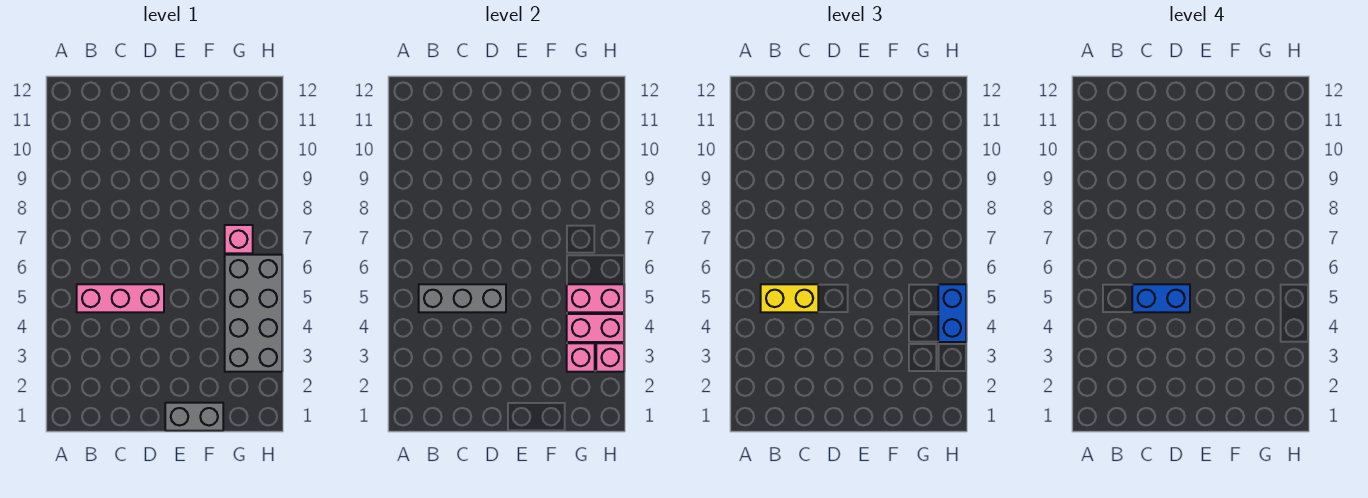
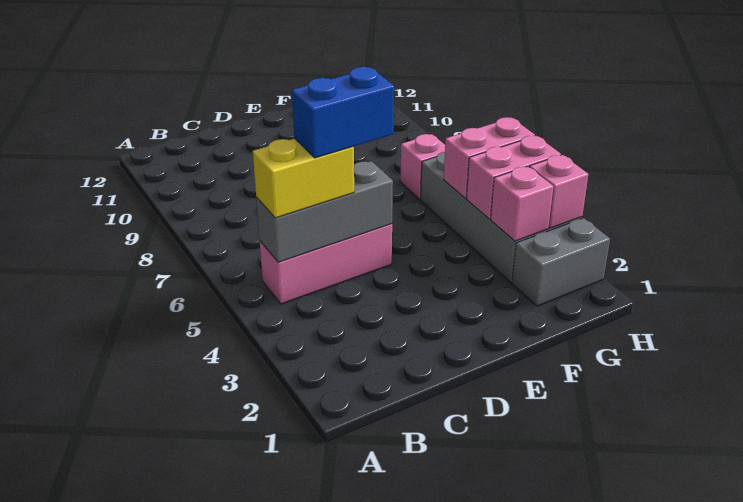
grey 1x2 brick [165,403,223,431] -> grey 1x2 brick moved to [512,218,610,306]
blue 1x2 brick [938,284,966,342] -> none

